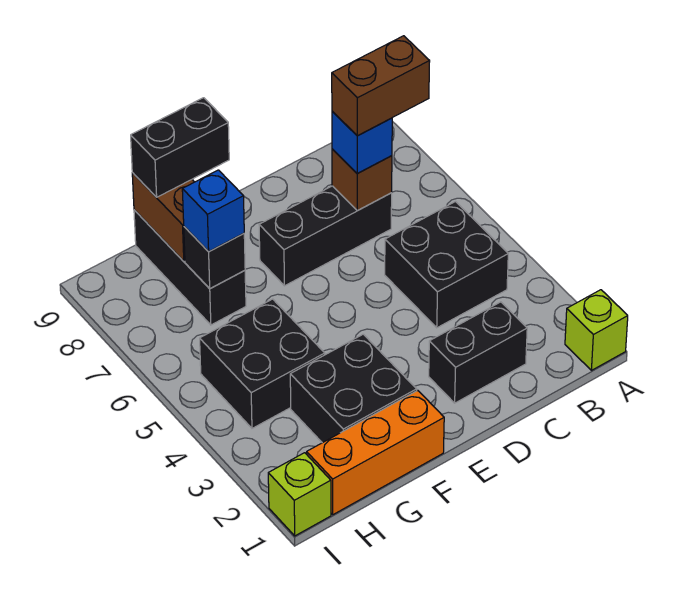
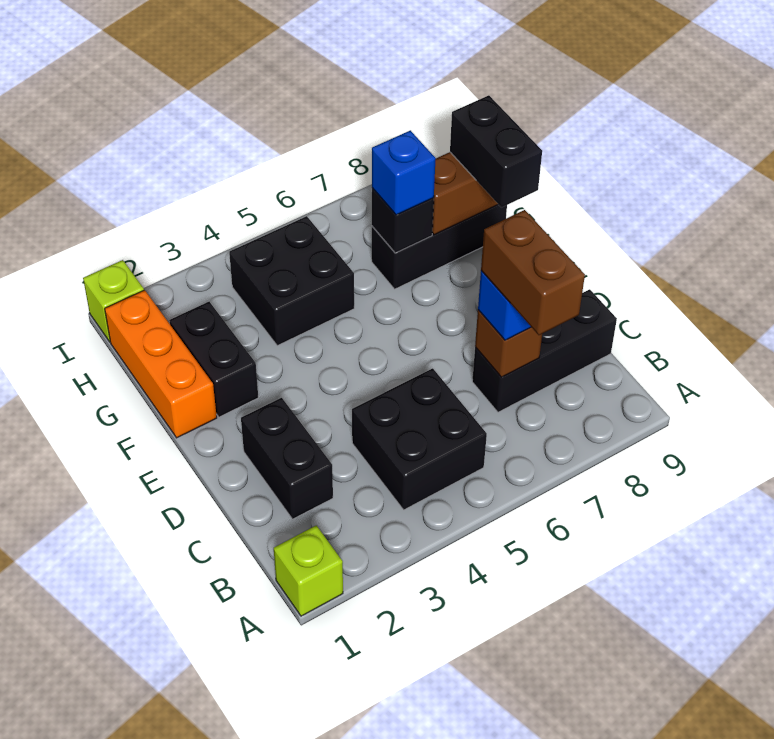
black 1x3 brick [259,186,392,286] -> black 1x3 brick turned to [472,289,617,412]
black 2x2 brick [290,334,417,443] -> black 1x2 brick [169,302,258,417]

